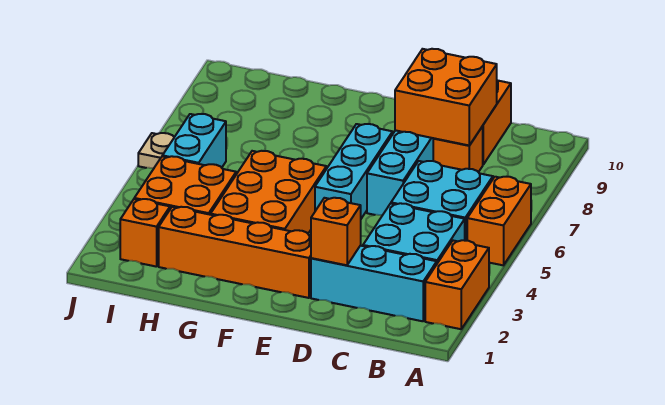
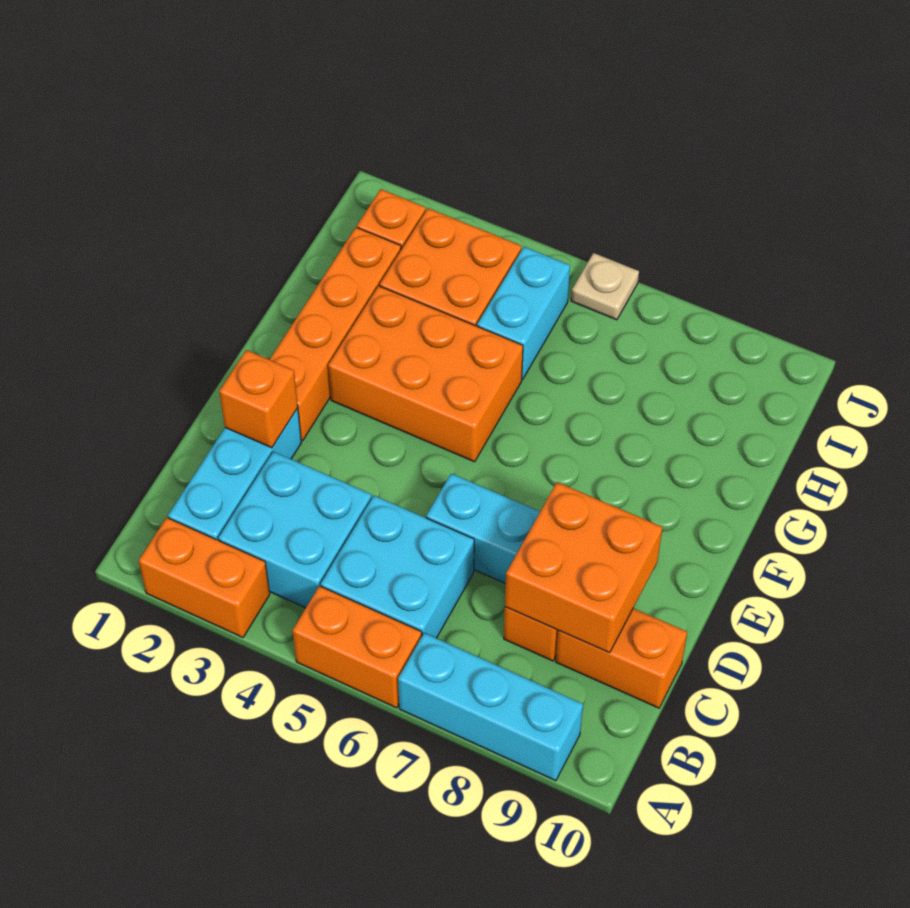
cyan 1x3 brick [315,124,393,219] -> cyan 1x3 brick moved to [398,633,583,781]
cyan 1x2 brick [162,114,226,168] -> cyan 1x2 brick turned to [477,247,570,379]

